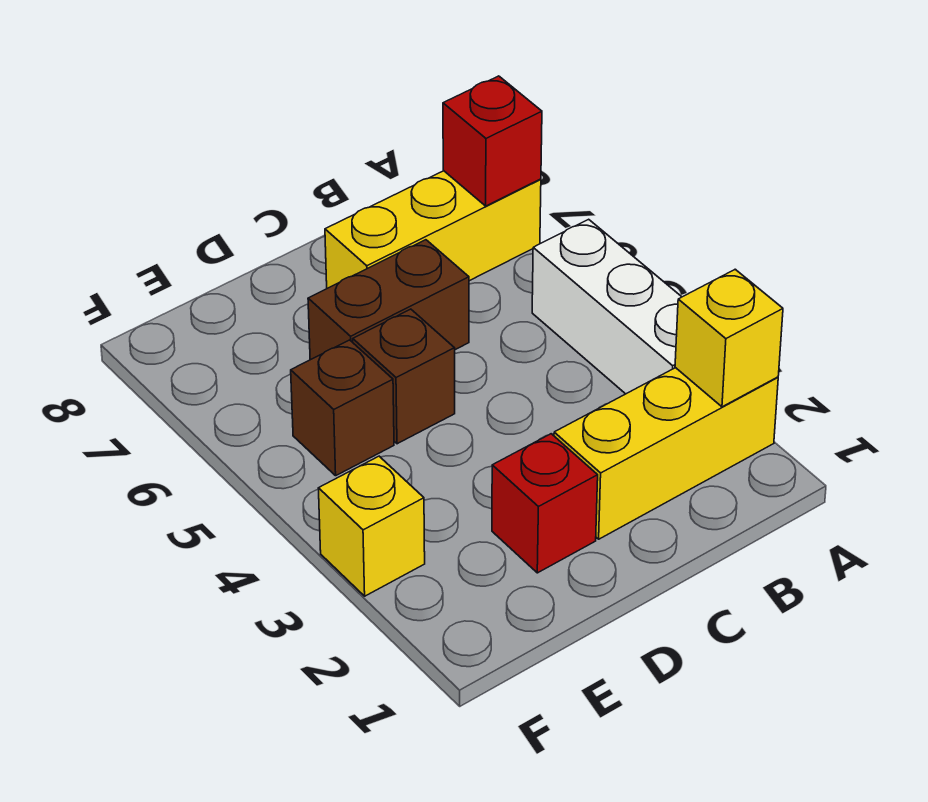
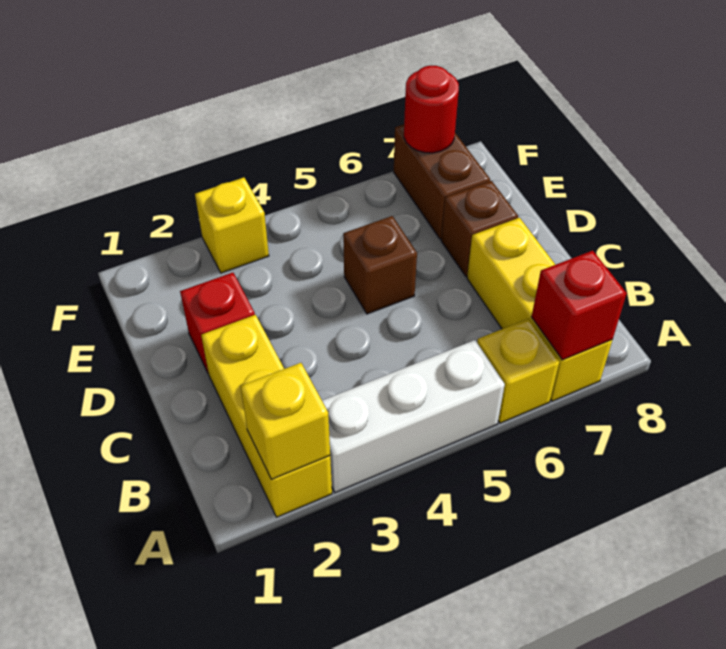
none -> yellow 1x1 brick [477,319,559,423]
brown 1x2 brick [308,240,469,360] -> brown 1x2 brick moved to [394,124,490,239]
brown 1x1 brick [291,340,394,476] -> brown 1x1 brick moved to [441,181,518,276]
none -> red 1x1 round brick [404,66,459,153]

